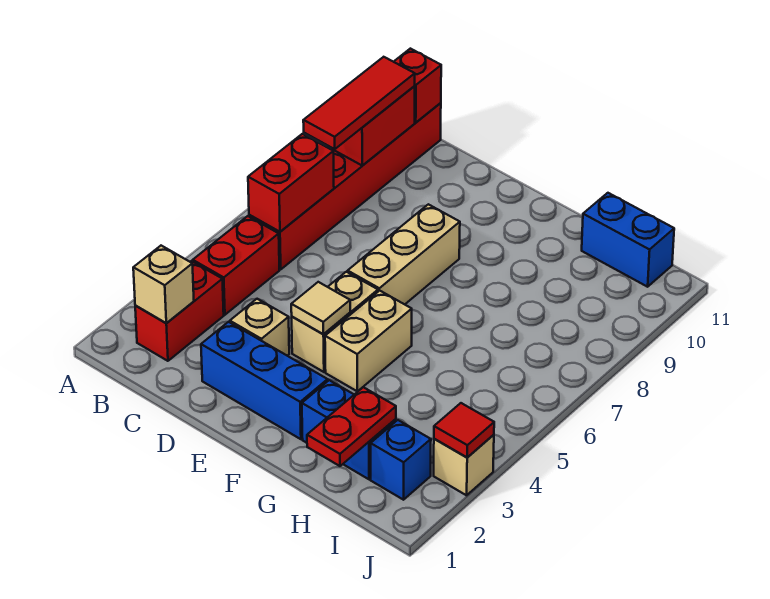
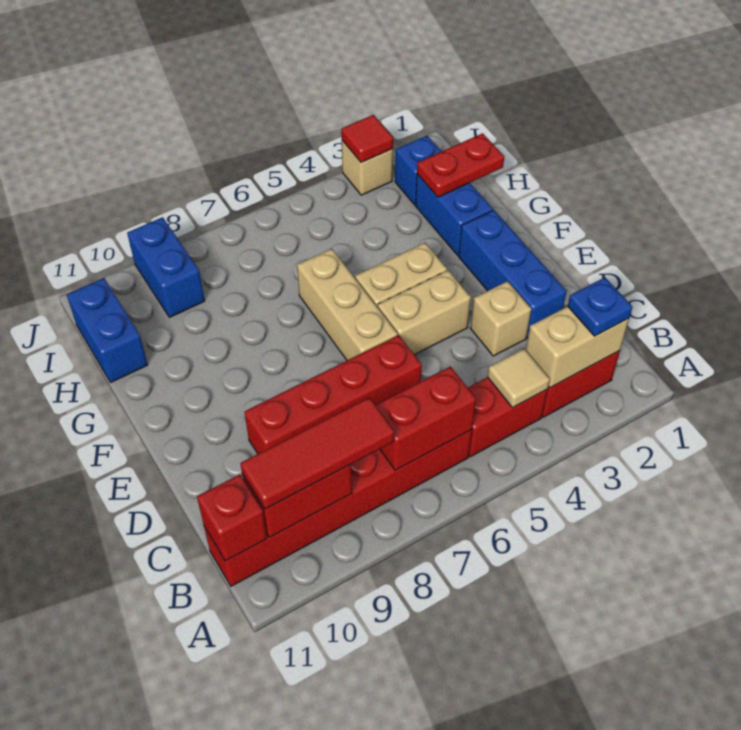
tan 1x1 brick [133,246,194,323] -> tan 1x2 brick [526,307,629,388]
none -> blue 1x1 plate [568,278,632,336]
none -> red 1x4 brick [245,335,422,454]
tan 1x1 tile [291,282,350,334] -> tan 1x1 tile moved to [487,349,550,408]
tan 1x3 brick [348,204,460,304] -> tan 1x3 brick turned to [297,249,398,360]
none -> blue 1x2 brick [127,217,205,317]

